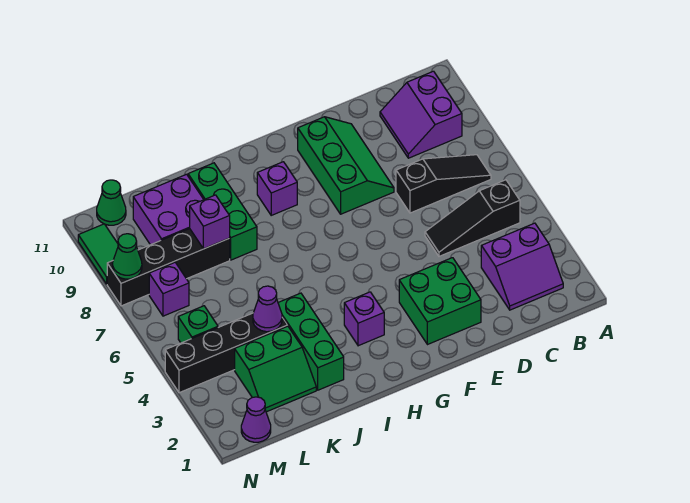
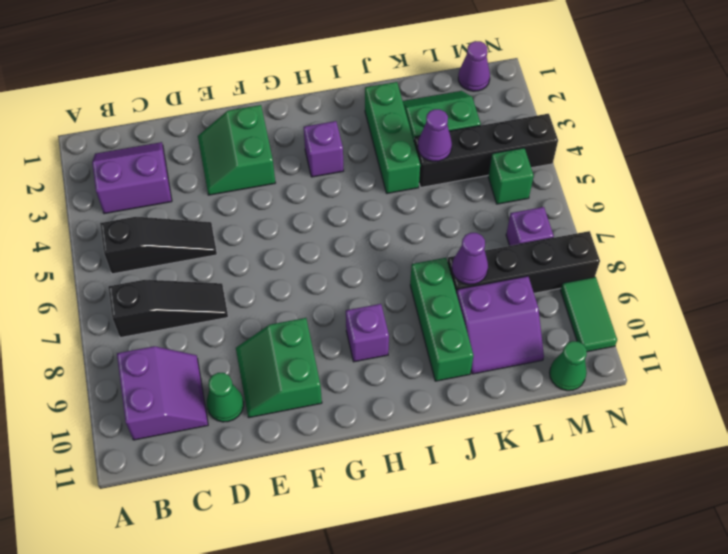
black 1x3 slope [396,155,491,213] -> black 1x3 slope turned to [108,280,228,338]
green 2x2 brick [399,258,481,345] -> green 2x2 slope [198,105,275,195]
green 2x3 slope [298,117,394,214] -> green 2x2 slope [236,318,322,418]
purple 1x1 brick [190,195,230,249] -> purple 1x1 cone [452,233,488,285]
purple 2x2 brick [133,174,204,245] -> purple 2x2 slope [456,276,544,374]
green 1x1 cone [113,234,142,279] -> green 1x1 cone moved to [207,373,244,422]

